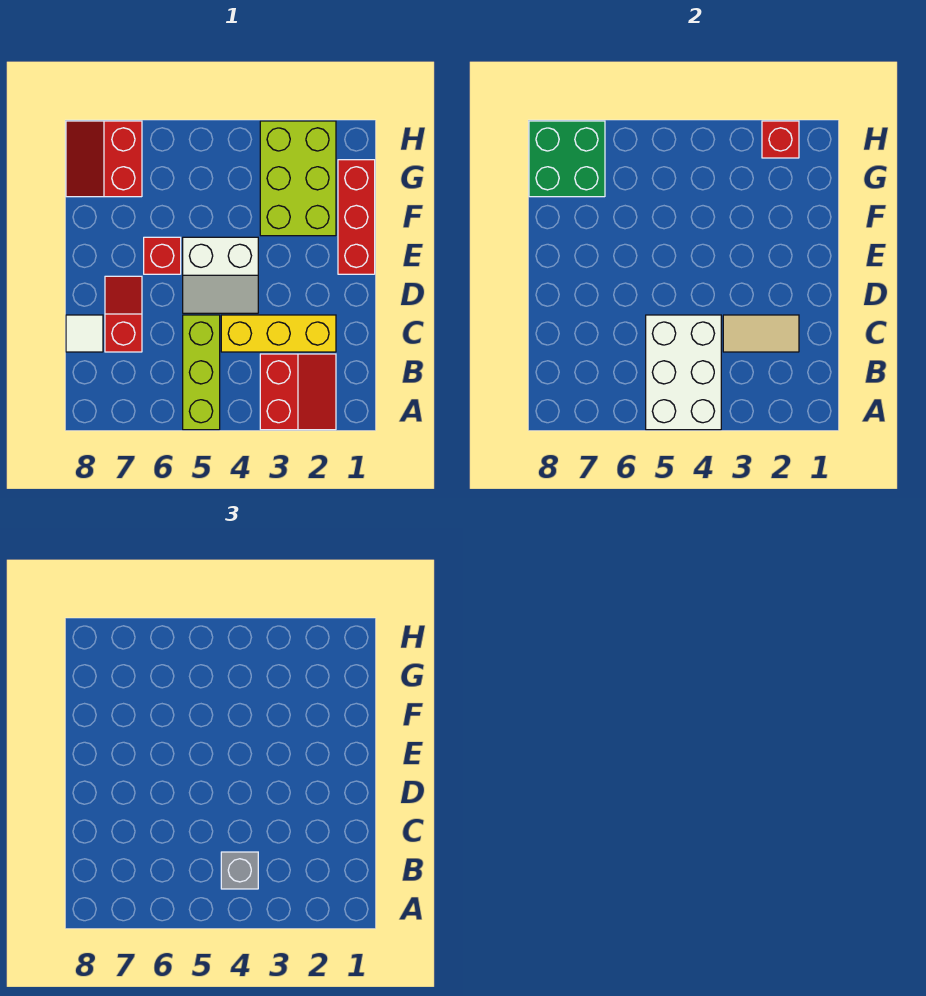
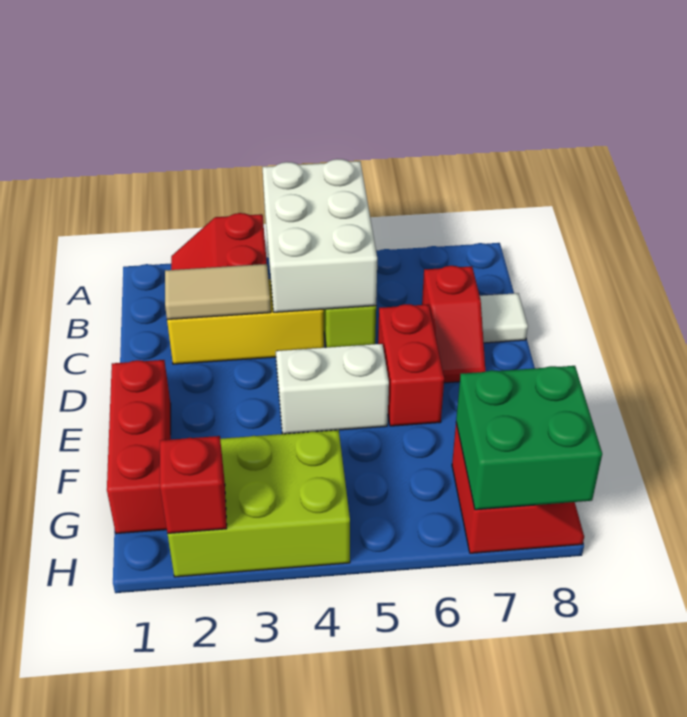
grey 1x1 brick [221,852,258,889] -> none
red 1x1 brick [144,237,181,274] -> red 1x2 brick [378,304,444,426]
lime 2x3 brick [260,121,336,236] -> lime 2x3 brick turned to [167,430,350,577]

